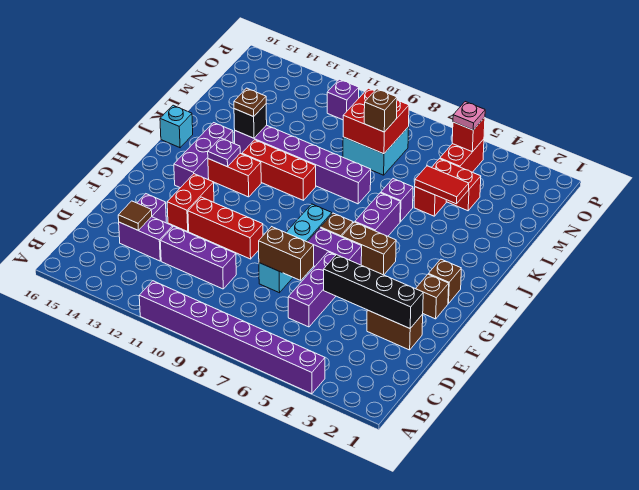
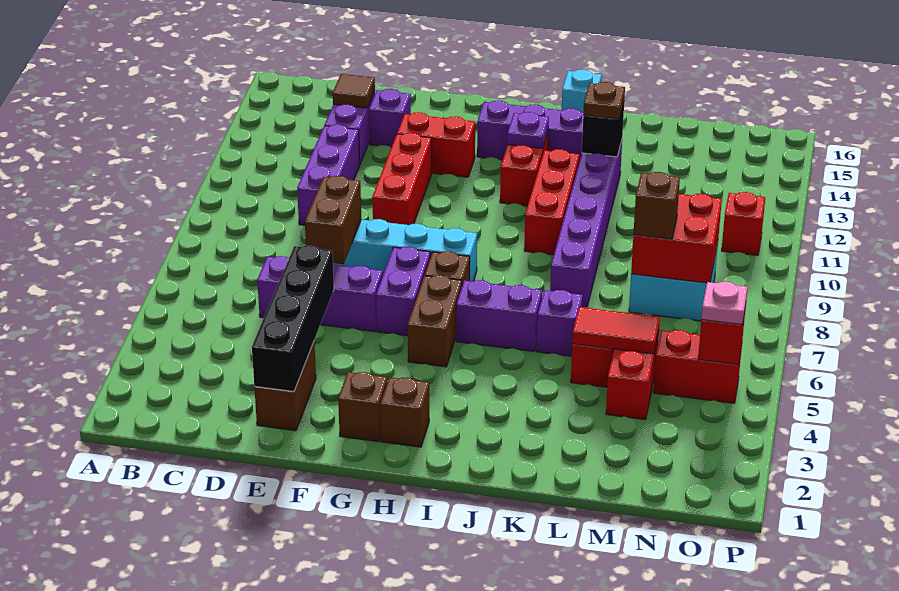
purple 1x8 brick [139,281,325,394] -> none
red 1x2 tile [415,166,469,204] -> red 1x2 tile turned to [572,307,660,354]
purple 1x1 brick [327,79,359,120] -> red 1x1 brick [722,192,765,255]

